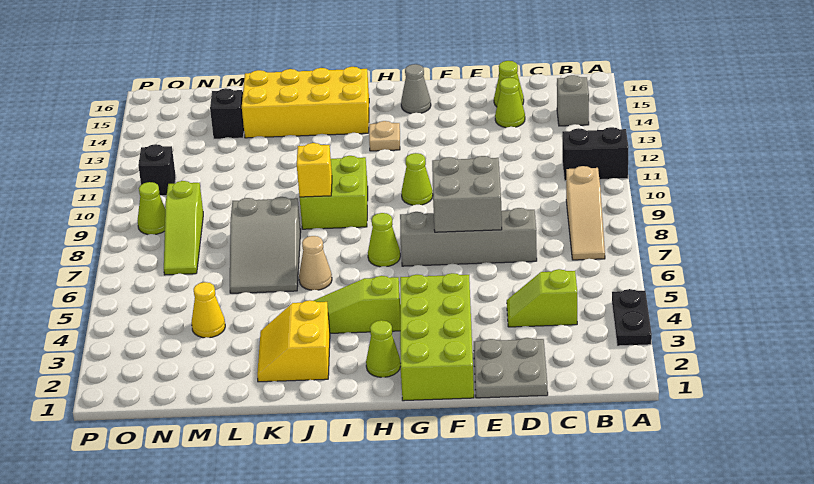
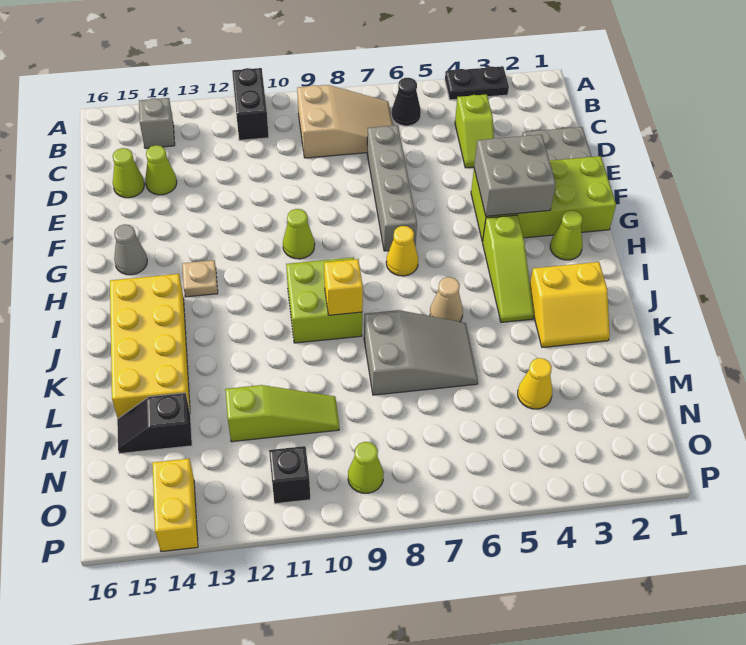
none -> black 1x1 cone [392,78,421,126]
tan 1x3 slope [566,166,605,260] -> tan 2x3 slope [297,85,393,158]
grey 2x2 brick [432,156,502,232] -> grey 2x2 brick moved to [474,135,556,216]
lime 1x1 cone [368,213,400,267] -> yellow 1x1 cone [386,226,418,276]
lime 1x3 slope [164,181,203,275] -> lime 1x3 slope moved to [225,385,339,442]
none -> yellow 1x2 brick [152,459,198,552]

